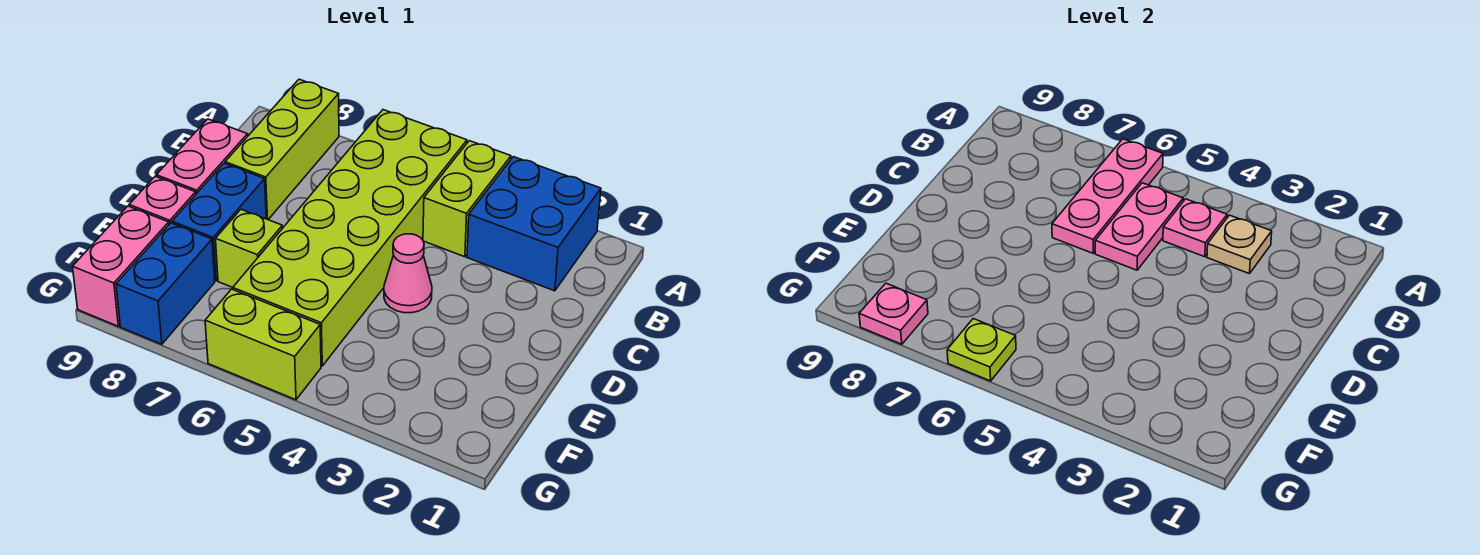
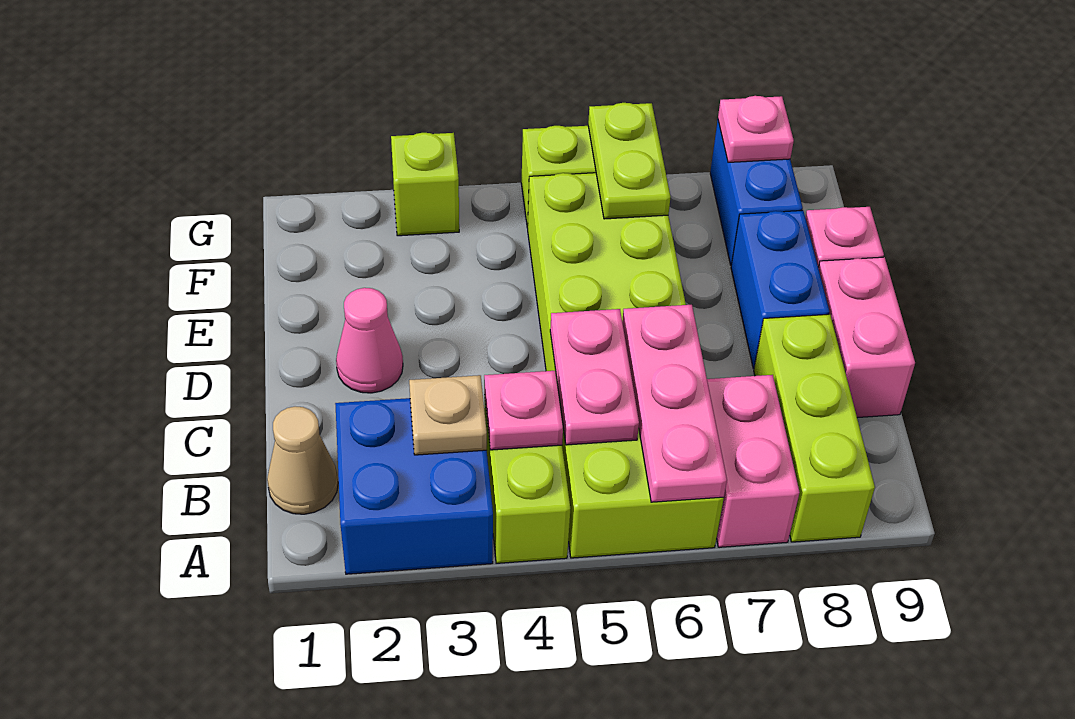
none -> tan 1x1 cone [267,406,338,514]
pink 1x1 cone [384,234,432,313] -> pink 1x1 cone moved to [336,288,403,393]
lime 1x1 brick [216,209,282,287] -> lime 1x1 brick moved to [391,133,459,236]
pink 1x2 brick [73,206,169,326] -> pink 1x2 brick moved to [707,375,800,547]
lime 1x1 plate [947,319,1016,381] -> lime 1x2 plate [588,103,671,219]

